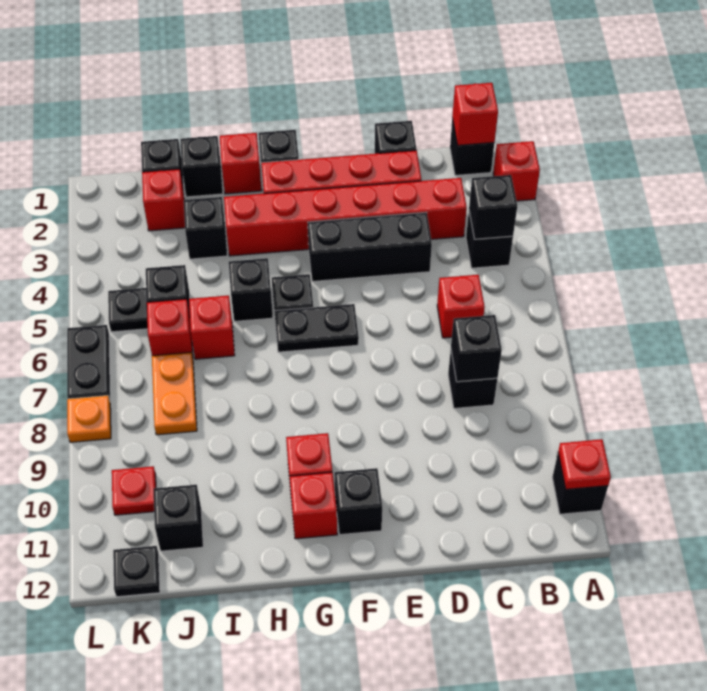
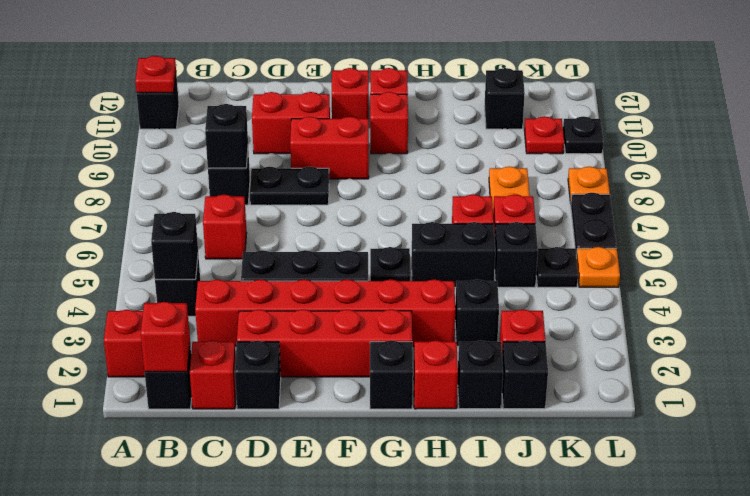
none -> red 1x1 brick [190,341,236,409]
none -> red 1x2 brick [252,92,330,154]
none -> red 1x2 brick [290,117,369,179]
black 1x2 plate [274,304,359,352] -> black 1x2 plate moved to [250,167,329,205]
black 1x1 brick [335,468,382,535] -> red 1x1 brick [332,68,369,119]
black 1x1 brick [229,258,273,322] -> black 1x2 brick [412,222,495,287]
black 1x1 plate [113,546,160,597] -> black 1x1 plate moved to [563,116,603,154]
none -> orange 1x1 plate [576,247,620,287]

